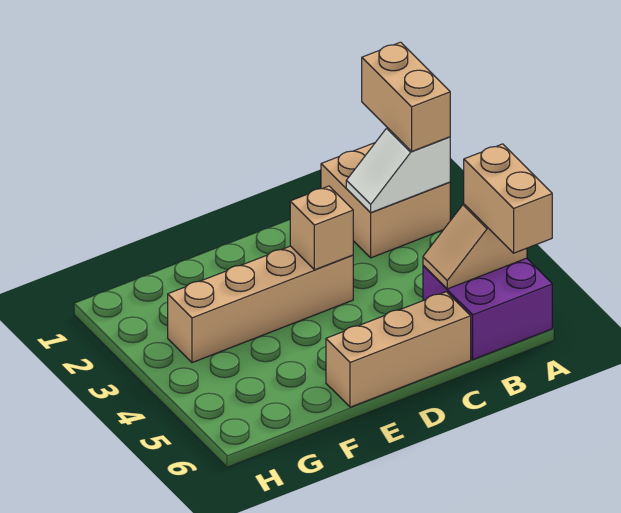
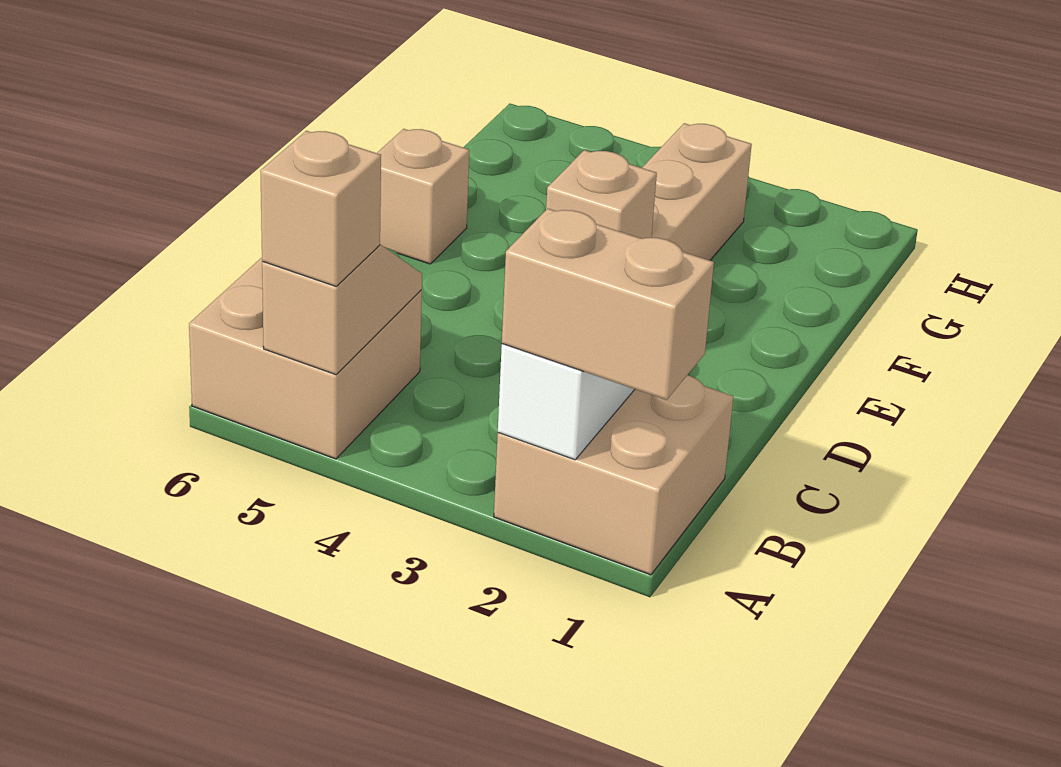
purple 2x2 brick [423,258,552,359] -> tan 2x2 brick [189,258,422,459]
tan 1x2 brick [464,144,552,253] -> tan 1x1 brick [260,131,381,286]
tan 1x3 brick [326,292,471,407] -> tan 1x1 brick [377,129,469,264]

